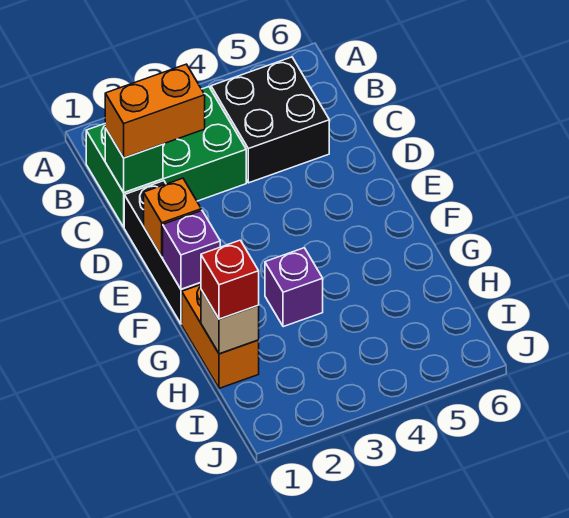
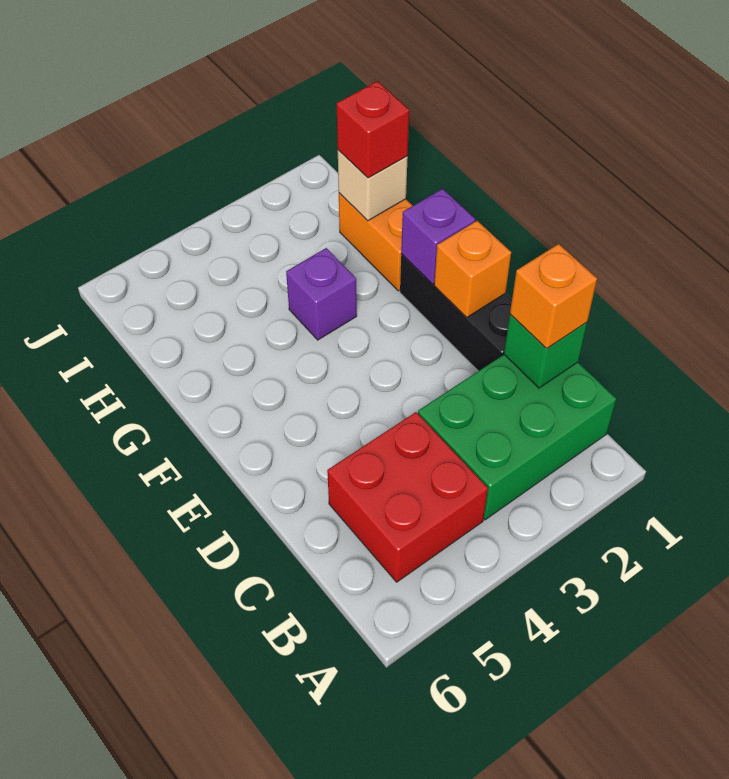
black 2x2 brick [211,57,329,183] -> red 2x2 brick [327,412,488,582]
orange 1x2 brick [105,64,205,158] -> orange 1x1 brick [510,244,597,348]

